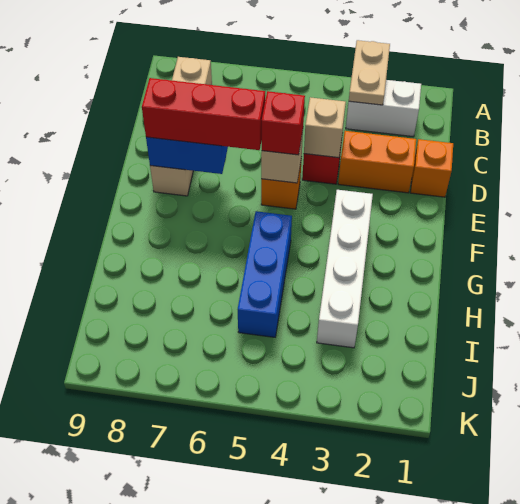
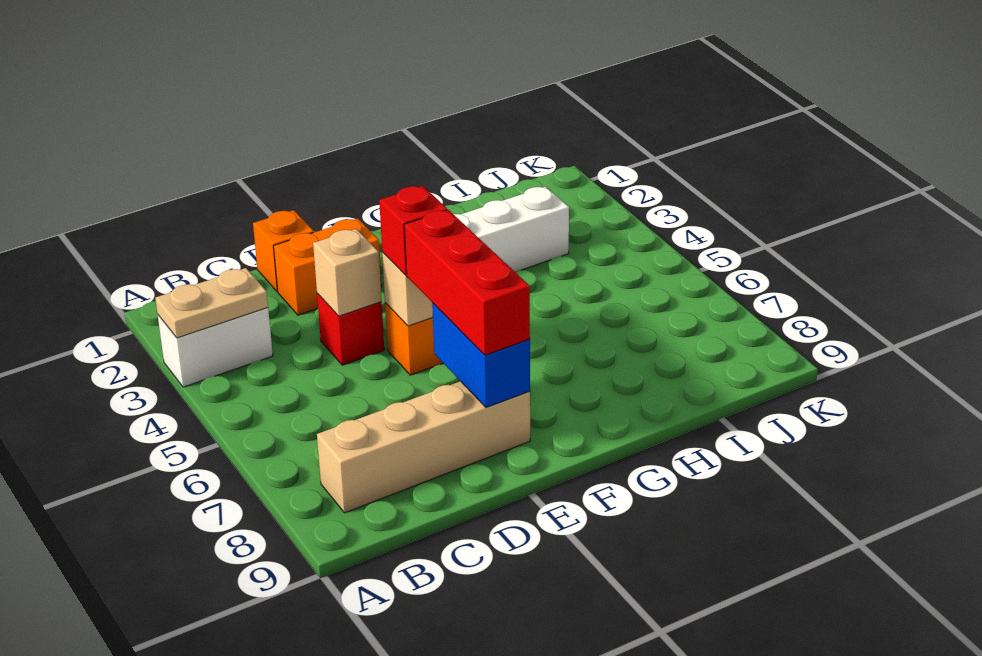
white 1x2 brick [346,80,421,137] -> white 1x2 brick turned to [158,308,273,387]
orange 1x2 brick [338,131,416,193] -> orange 1x2 brick turned to [274,218,382,315]
blue 1x3 brick [238,211,292,337] -> none

